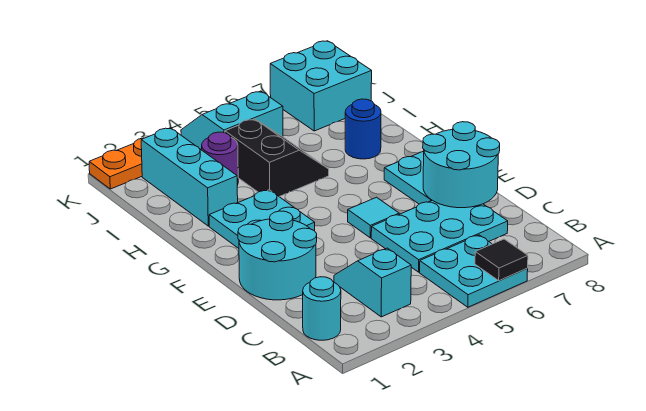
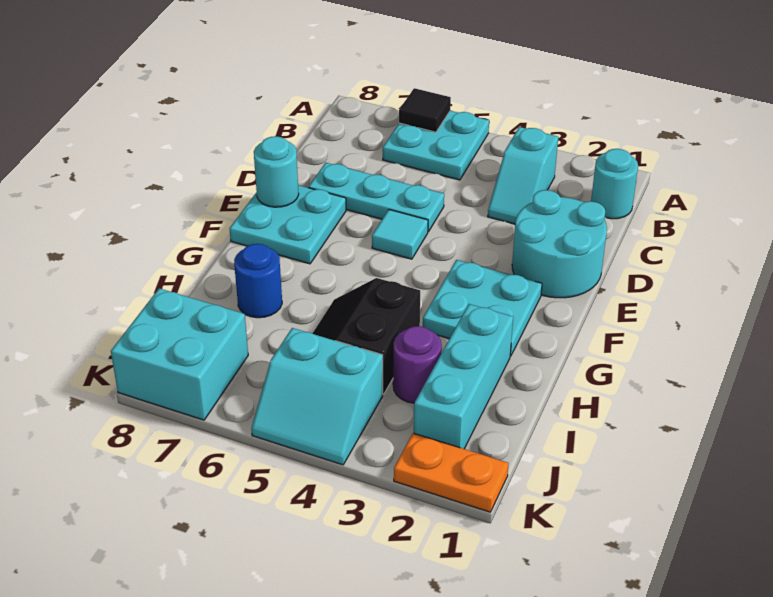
cyan 2x3 plate [371,200,508,272] -> cyan 1x3 plate [308,163,444,232]
cyan 2x2 round brick [423,122,500,208] -> cyan 1x1 round brick [254,136,299,207]

